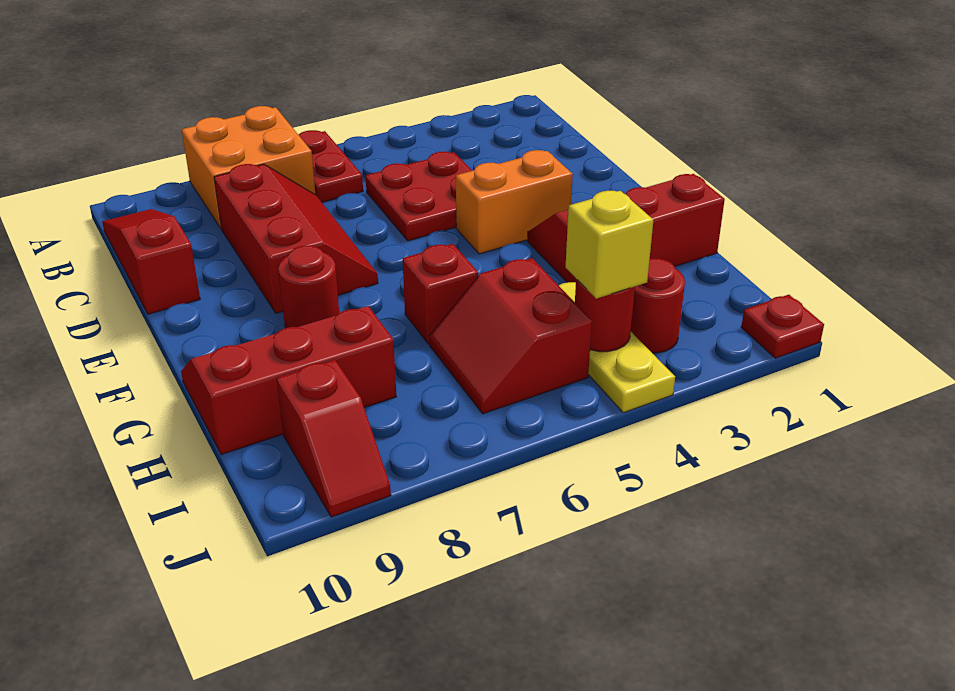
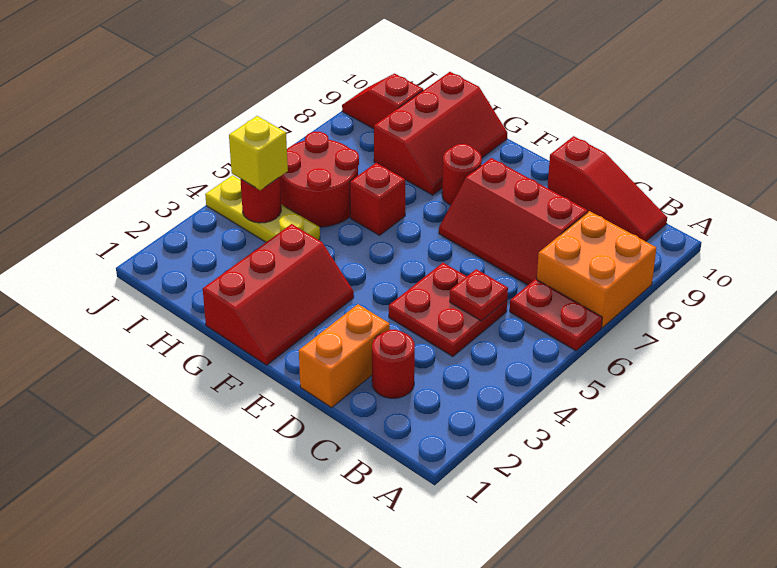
orange 1x2 brick [456,150,573,254] -> orange 1x2 brick moved to [299,304,390,408]
red 2x2 slope [429,258,592,414] -> red 2x2 round brick [280,132,359,227]
red 1x1 round brick [631,258,685,353] -> red 1x1 round brick moved to [372,330,415,398]
red 1x1 plate [741,295,824,358] -> red 1x1 plate moved to [450,269,508,321]

